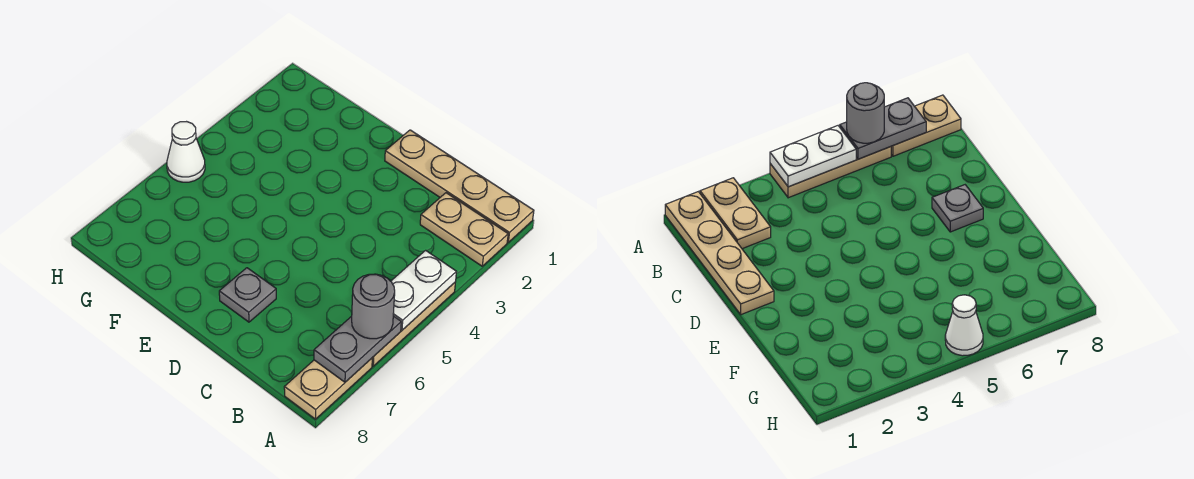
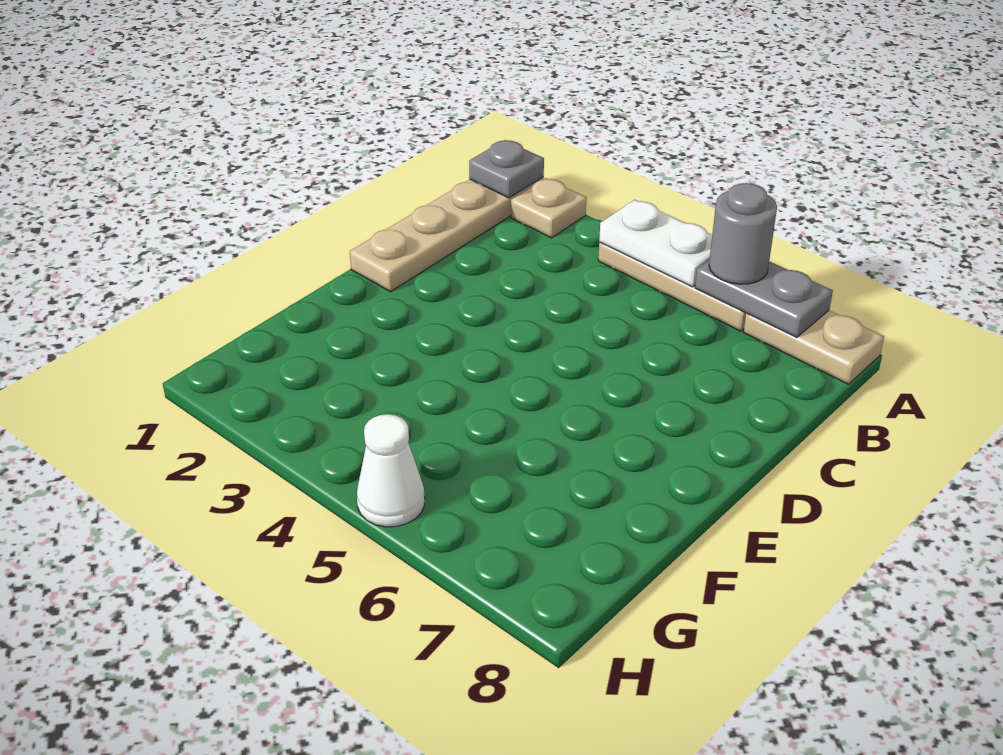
tan 1x2 plate [420,193,508,266] -> tan 1x1 plate [511,178,587,238]
grey 1x1 plate [219,268,276,322] -> grey 1x1 plate moved to [469,140,544,198]

